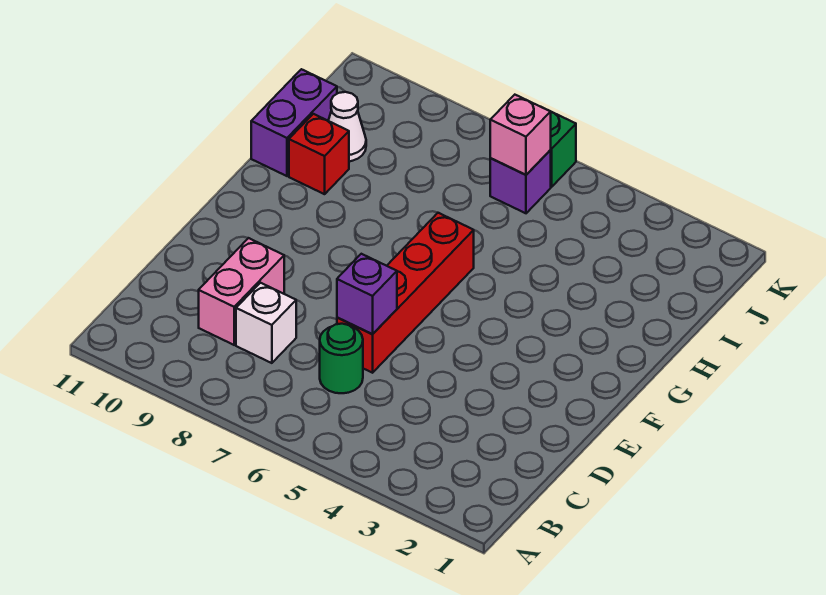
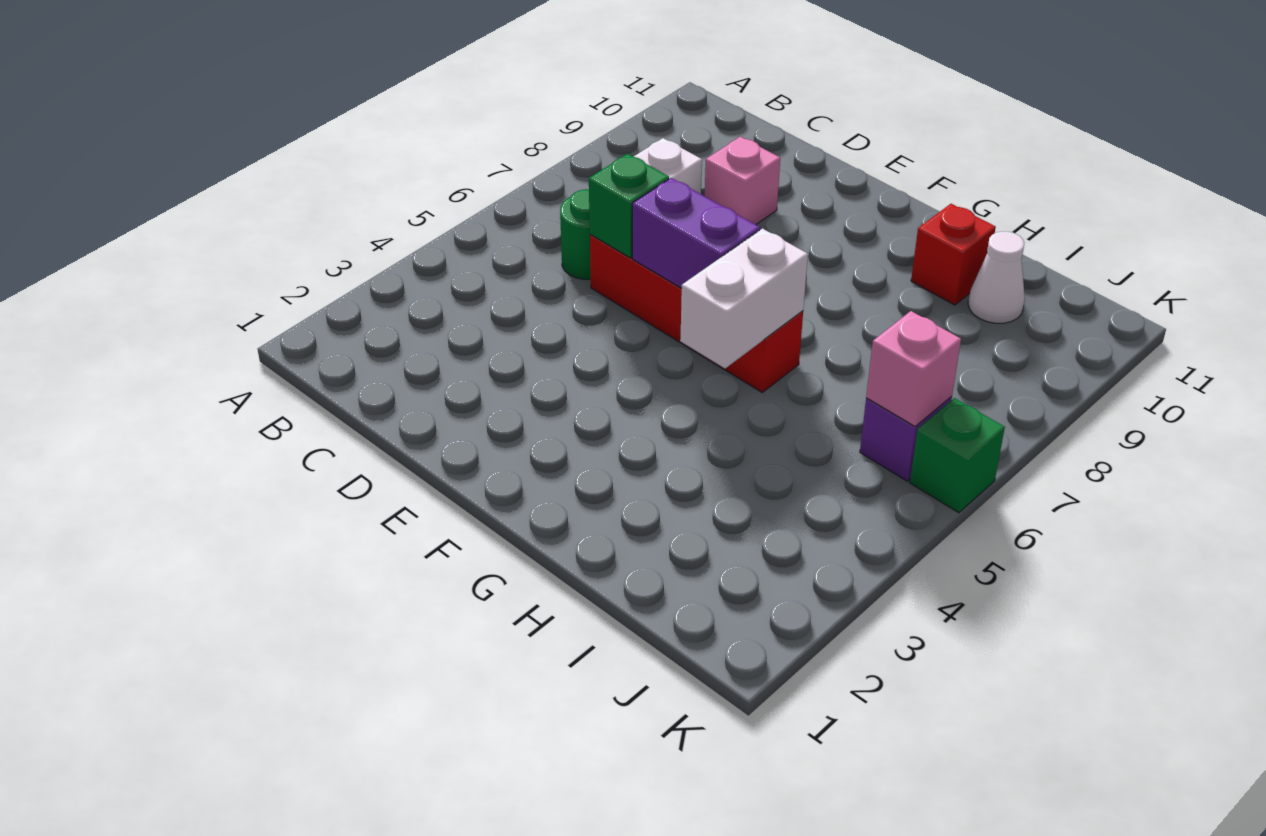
pink 1x2 brick [199,238,284,345] -> pink 1x1 brick [705,137,780,225]
purple 1x1 brick [337,254,397,334] -> green 1x1 brick [589,154,669,258]
none -> white 1x2 brick [680,229,808,369]
purple 1x2 brick [251,69,337,176] -> purple 1x2 brick moved to [632,178,760,288]

